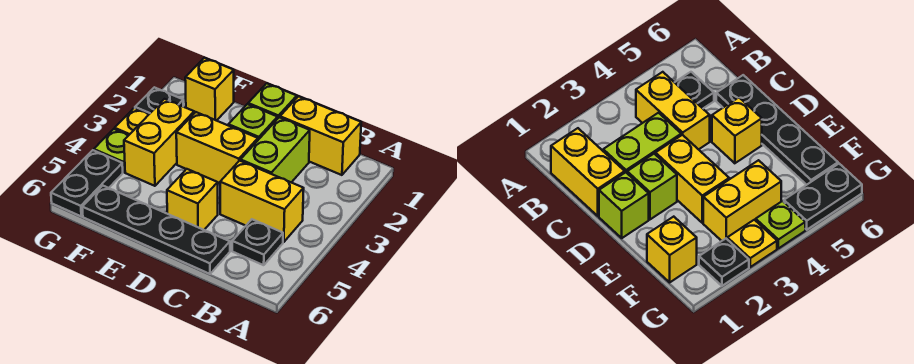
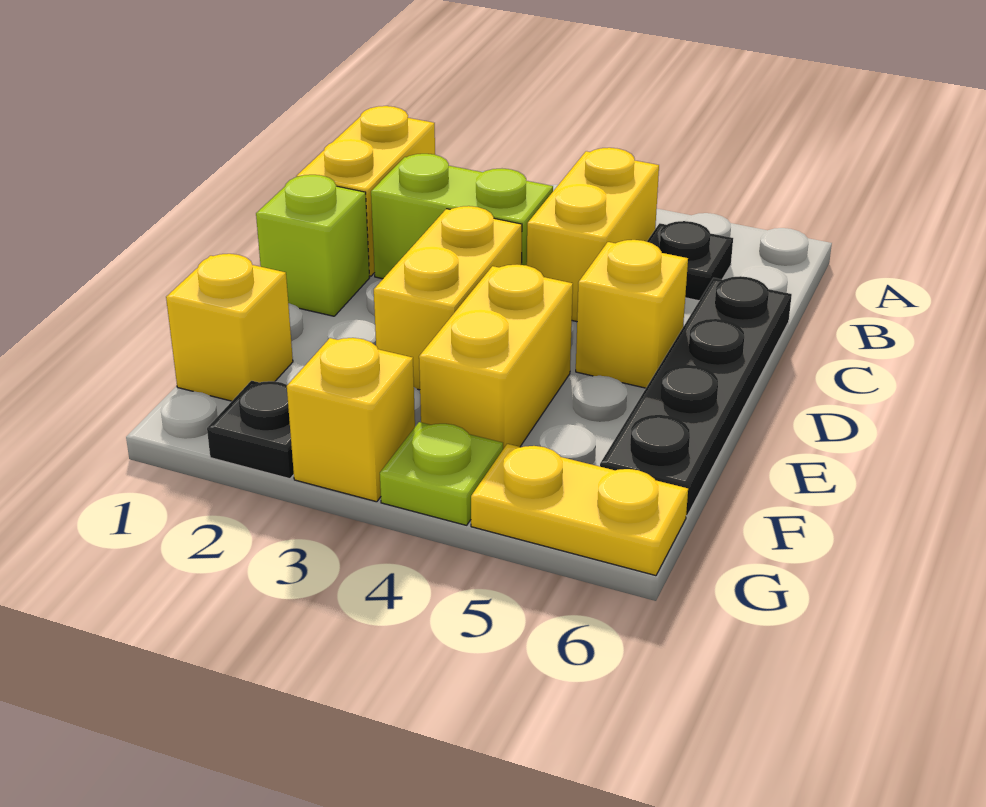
lime 1x1 brick [228,104,278,140] -> none
yellow 1x2 brick [124,99,194,186] -> yellow 1x2 brick turned to [419,265,573,449]
yellow 1x1 plate [115,108,149,135] -> yellow 1x1 brick [287,338,415,502]
black 1x2 plate [51,150,123,216] -> yellow 1x2 plate [471,444,688,576]

